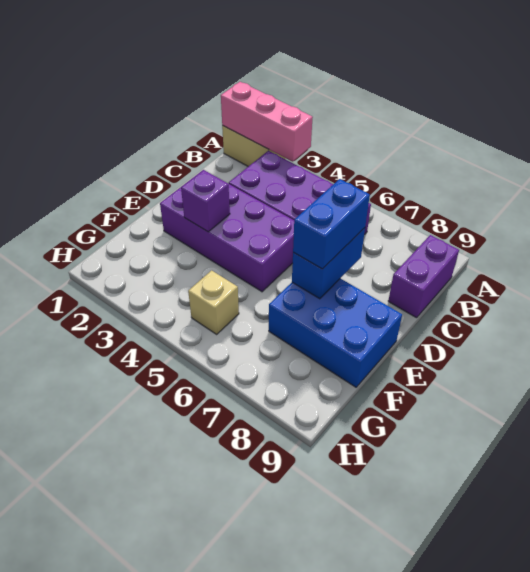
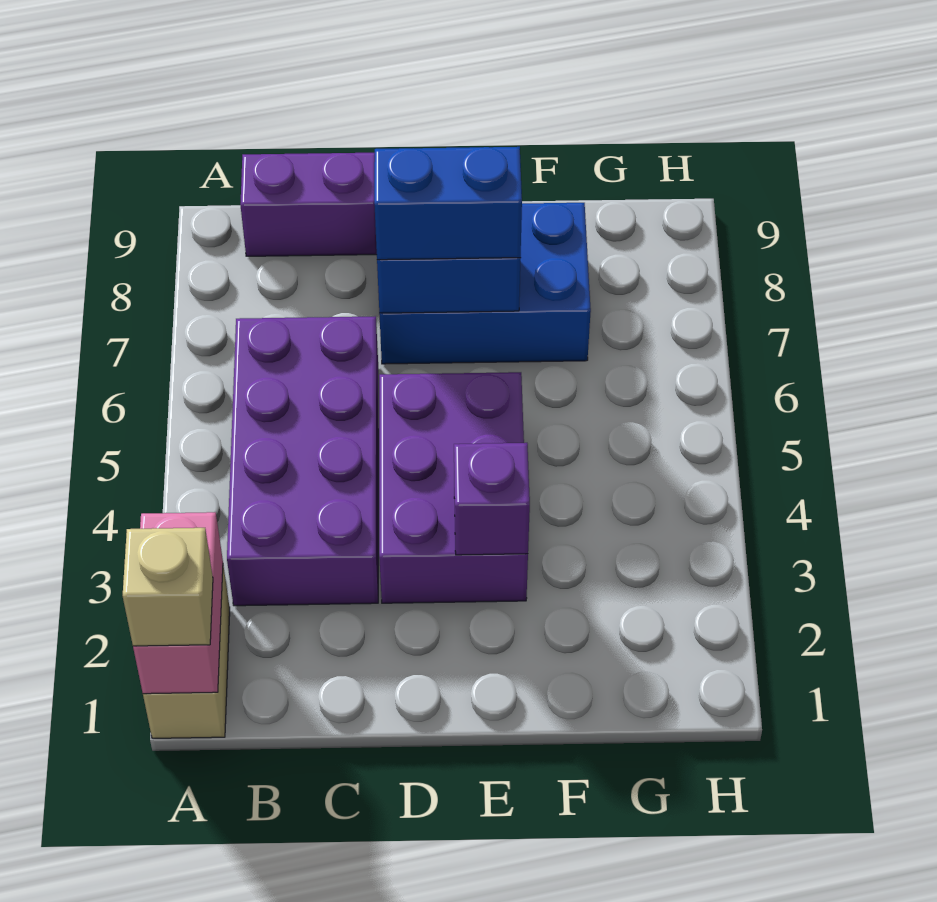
pink 1x3 brick [221,82,313,161] -> pink 1x2 brick [133,512,223,694]
purple 2x4 brick [160,170,294,292] -> purple 2x3 brick [379,372,528,603]
blue 2x3 brick [269,278,402,387] -> blue 2x3 brick turned to [379,203,591,364]
tan 1x1 brick [188,270,239,334] -> tan 1x1 brick moved to [123,528,213,646]

